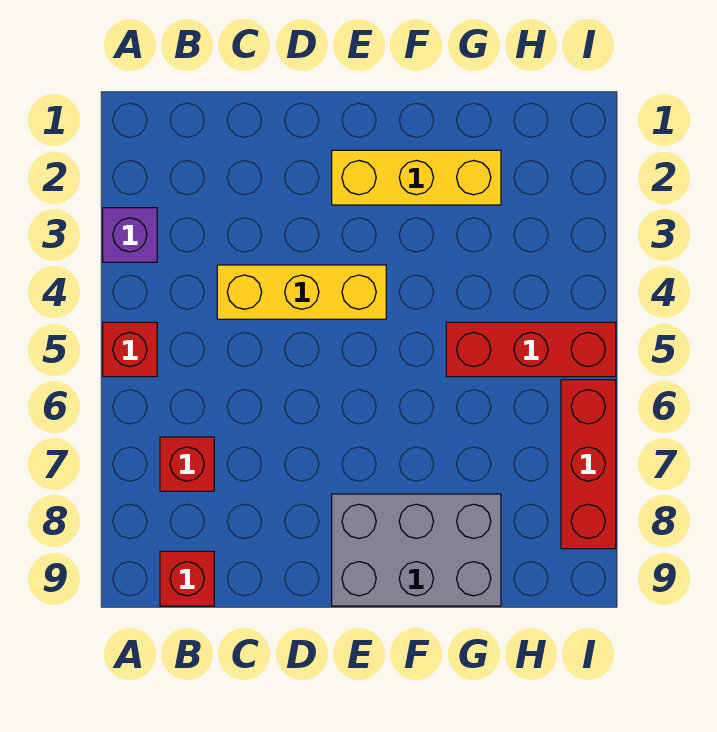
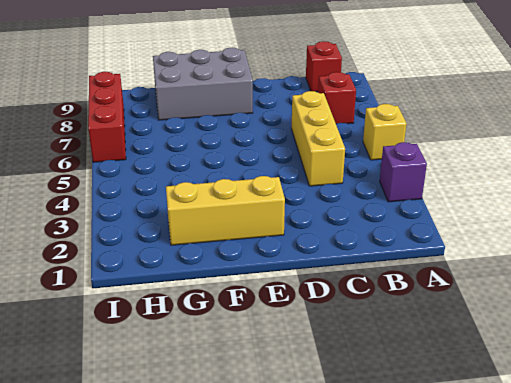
red 1x1 brick [103,322,157,377] -> yellow 1x1 brick [363,104,407,160]
yellow 1x3 brick [217,265,386,319] -> yellow 1x3 brick turned to [291,91,345,186]
red 1x3 brick [446,322,616,377] -> none

